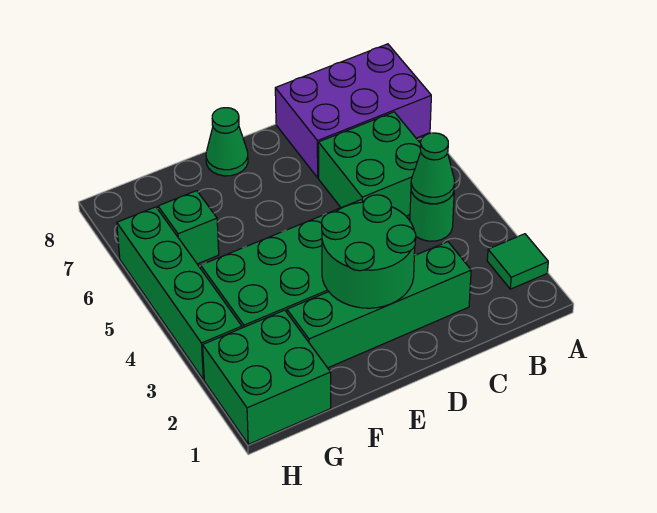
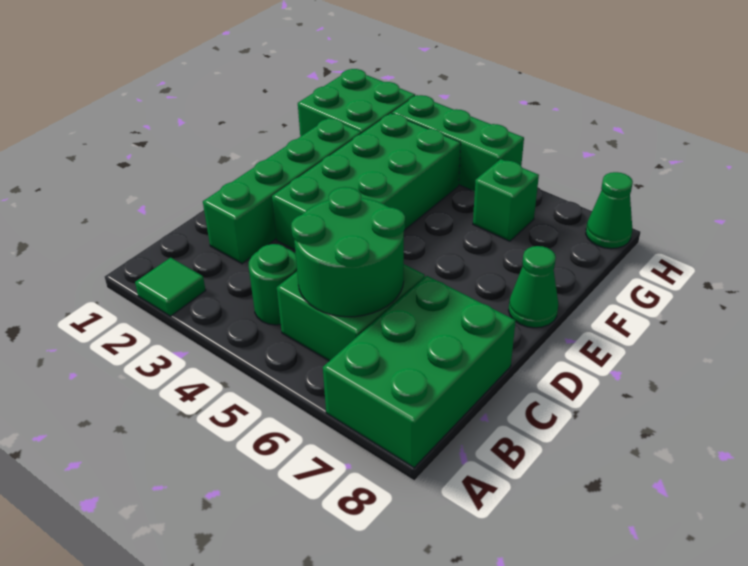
purple 2x3 brick [275,44,431,178] -> green 2x3 brick [323,276,516,468]
green 1x1 cone [411,133,455,204] -> green 1x1 cone moved to [586,172,633,249]
green 2x2 round brick [322,195,416,308] -> green 2x2 round brick moved to [291,187,405,317]
green 1x4 brick [117,207,242,380] -> green 1x3 brick [392,95,524,192]

